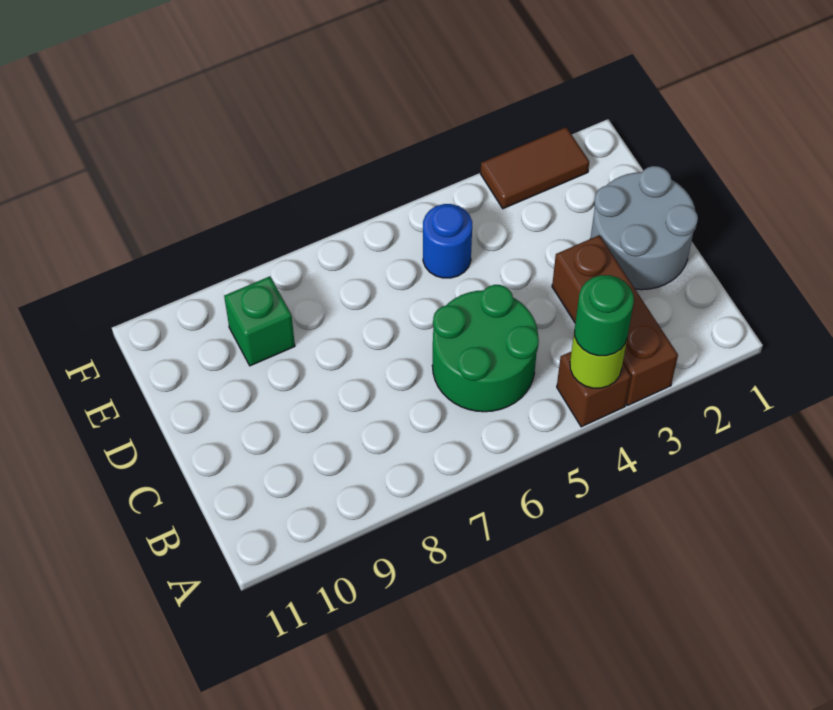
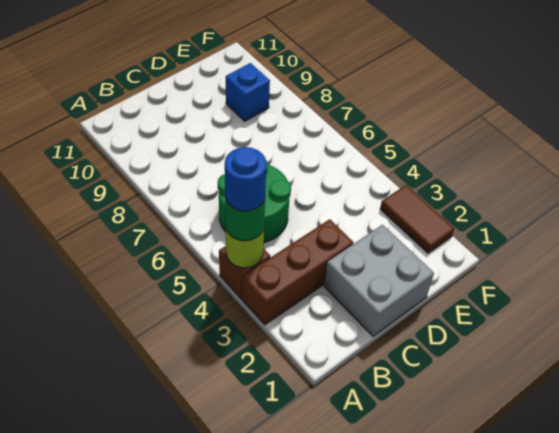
grey 2x2 round brick [590,166,698,290] -> grey 2x2 brick [324,225,434,336]
blue 1x1 round brick [423,204,472,278] -> blue 1x1 round brick moved to [225,147,266,211]
green 1x1 brick [224,276,295,366] -> blue 1x1 brick [226,63,270,121]

